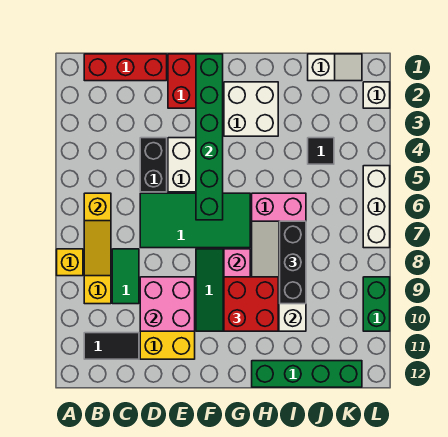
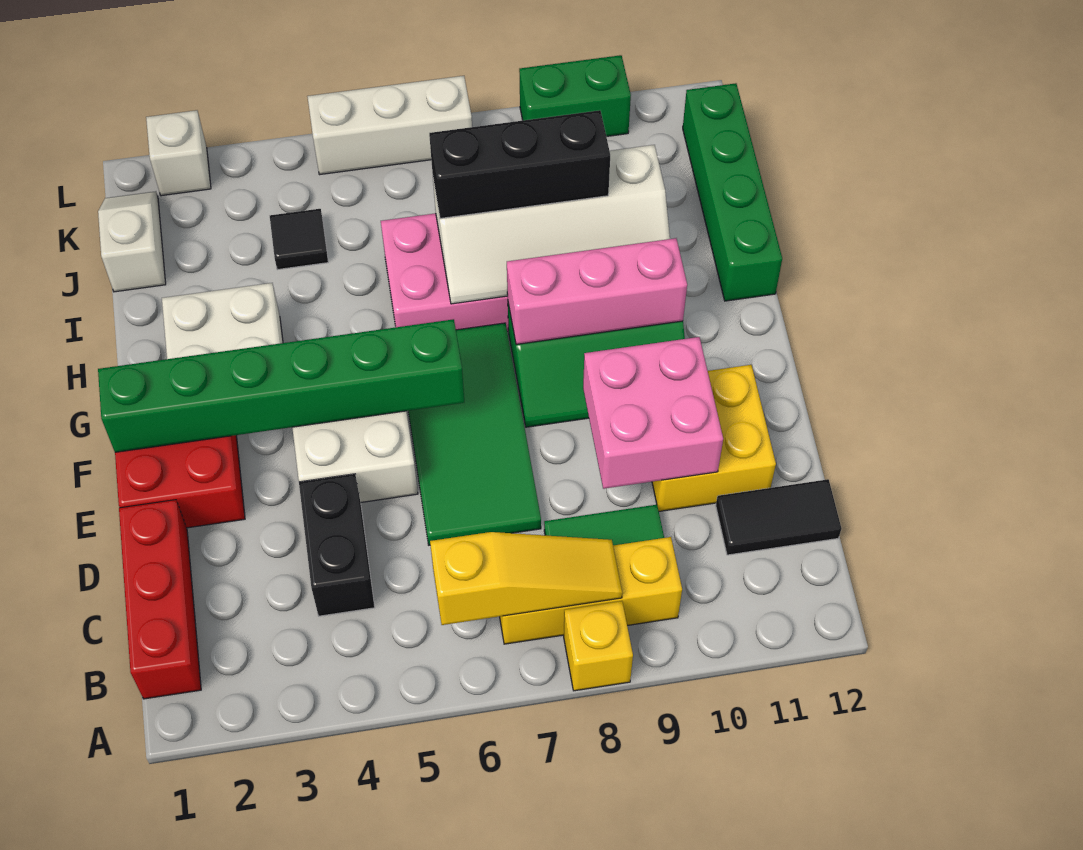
black 1x2 tile [84,333,139,359] -> black 1x2 tile turned to [716,479,841,555]
black 1x2 brick [140,138,167,192] -> black 1x2 brick turned to [299,474,375,616]
red 2x2 brick [224,277,278,331] -> none

